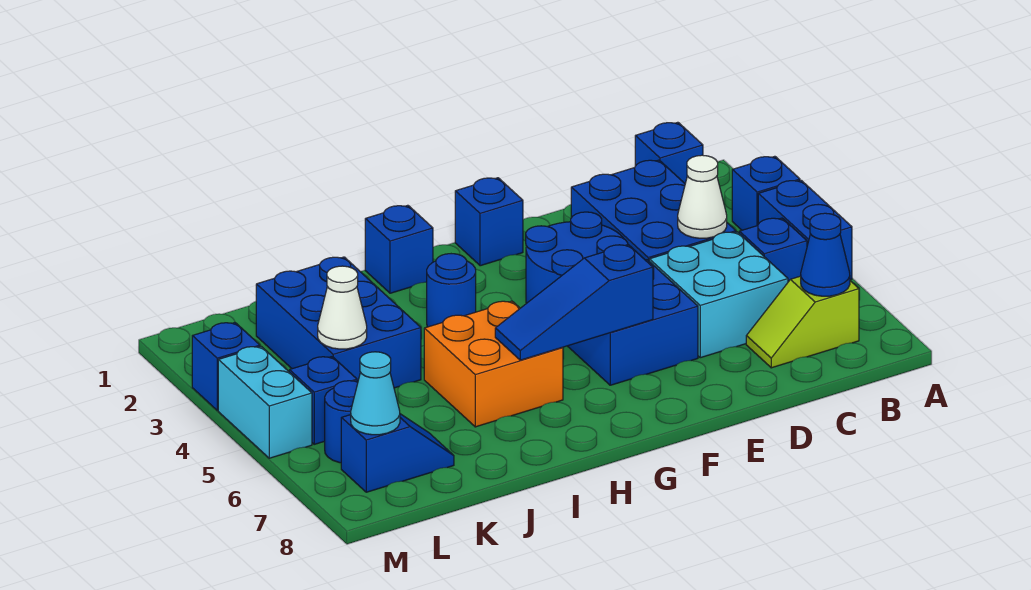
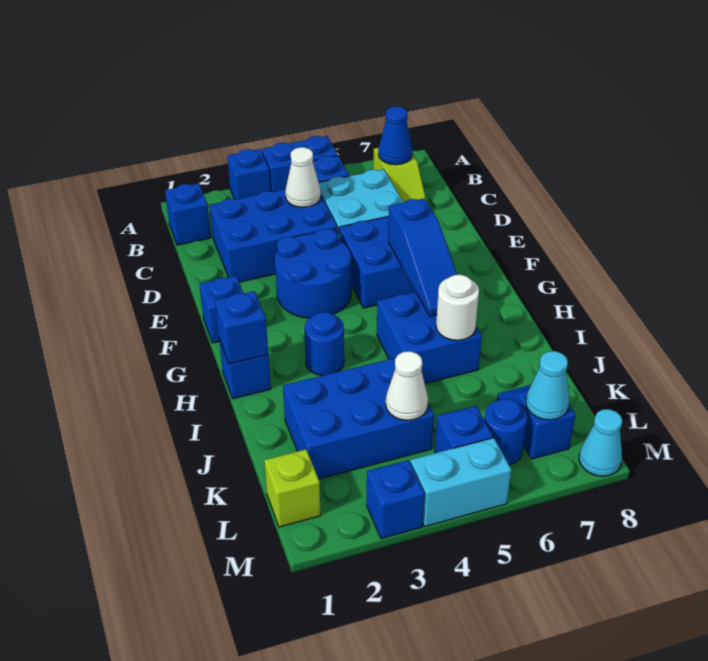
none -> blue 1x1 brick [215,291,268,364]
orange 2x2 brick [424,301,563,427] -> blue 2x2 brick [377,292,482,383]
none -> white 1x1 round brick [436,275,479,340]
none -> lime 1x1 brick [264,449,321,527]
none -> cyan 1x1 cone [579,409,622,476]

